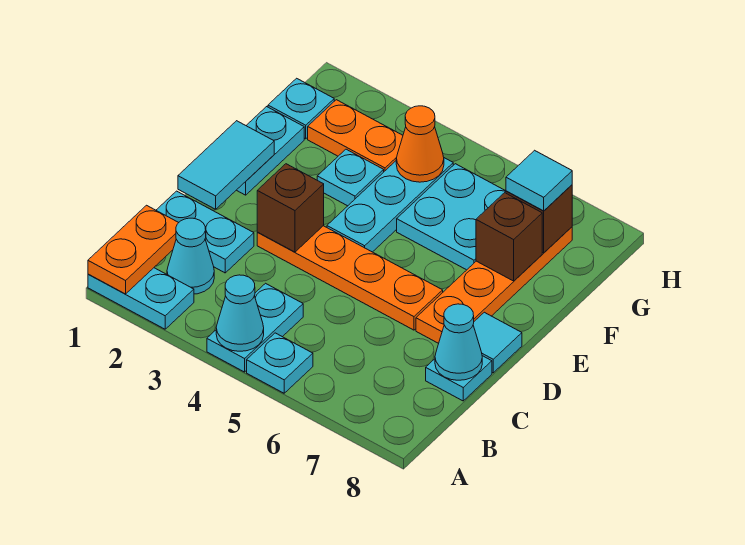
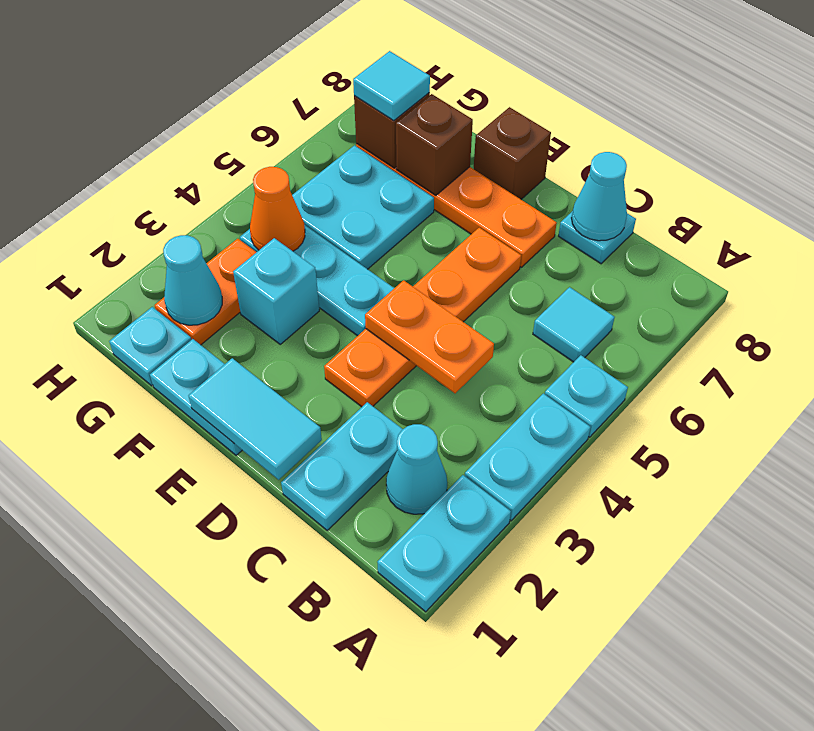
orange 1x2 plate [88,205,179,294] -> orange 1x2 plate moved to [365,280,494,393]
cyan 1x2 plate [207,283,303,372] -> cyan 1x2 plate turned to [465,393,591,521]
cyan 1x1 cone [216,275,264,351] -> cyan 1x1 cone moved to [163,235,222,325]
brown 1x1 brick [257,164,324,252] -> brown 1x1 brick moved to [474,107,551,199]
cyan 1x1 tile [473,312,522,373] -> cyan 1x1 tile moved to [533,287,615,362]
cyan 1x1 plate [317,149,384,206] -> cyan 1x1 brick [233,238,319,344]

